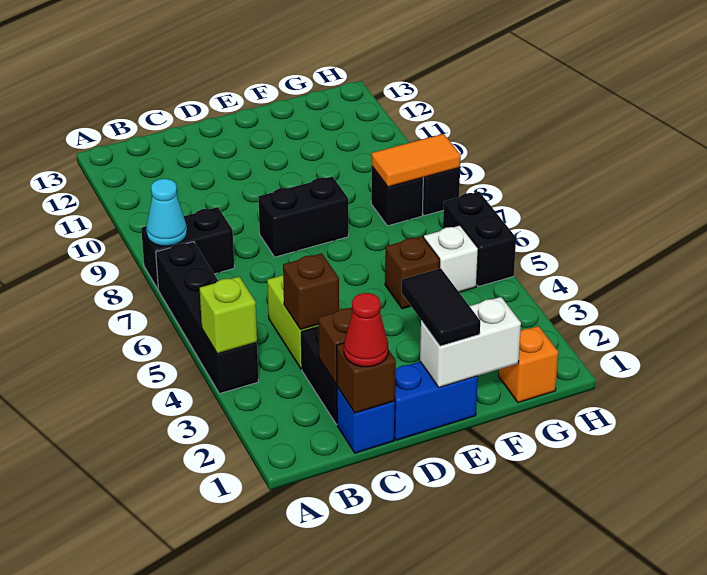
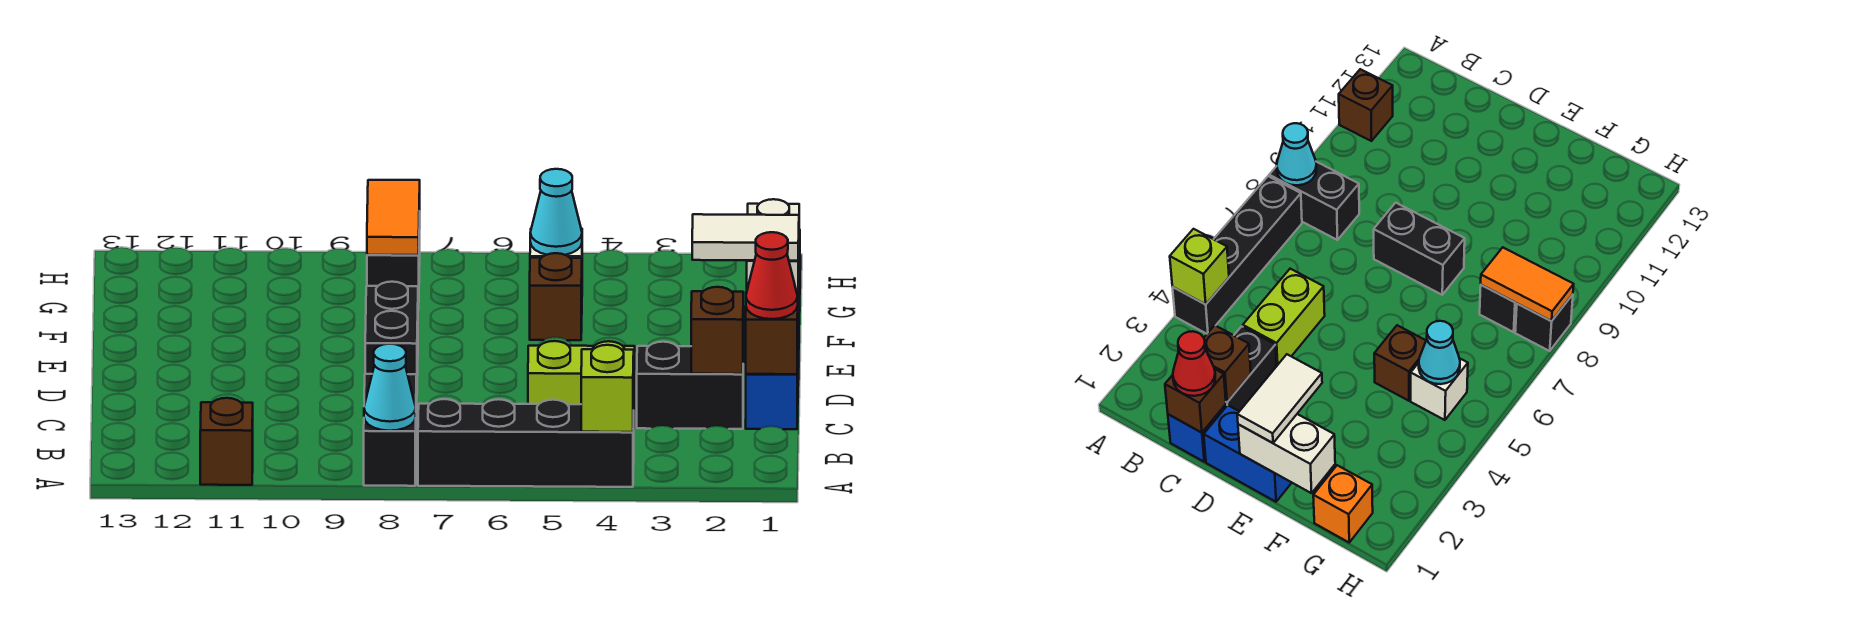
brown 1x1 brick [283,253,339,330] -> brown 1x1 brick moved to [200,398,253,485]
black 1x2 tile [402,268,480,346] -> white 1x2 tile [692,214,799,261]
none -> cyan 1x1 cone [530,169,582,255]
black 1x2 brick [443,192,516,287] -> none

